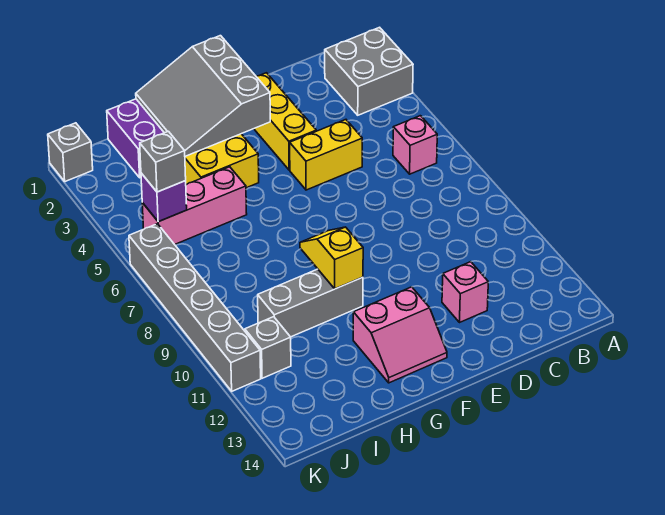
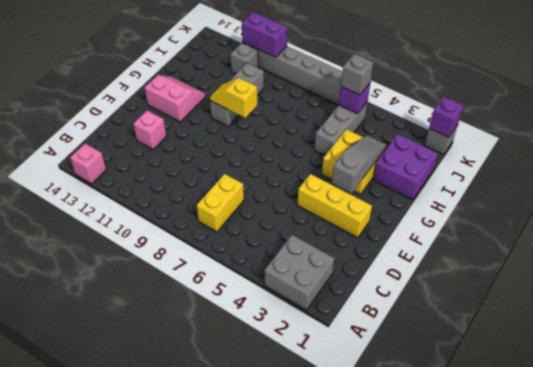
pink 1x1 brick [393,116,437,174] -> pink 1x1 brick moved to [70,144,106,184]
yellow 1x2 brick [290,120,362,190] -> yellow 1x2 brick moved to [197,174,244,232]
grey 3x3 slope [136,36,270,156] -> grey 1x3 slope [332,135,386,194]
pink 2x2 slope [353,287,447,383] -> pink 2x2 slope turned to [145,75,206,122]
yellow 1x2 slope [300,227,363,289] -> yellow 1x2 slope turned to [210,78,257,118]
pink 1x3 brick [142,167,247,245] -> grey 1x3 brick [314,101,368,156]
none -> purple 1x1 brick [429,97,464,137]
none -> purple 1x2 brick [242,12,287,57]

